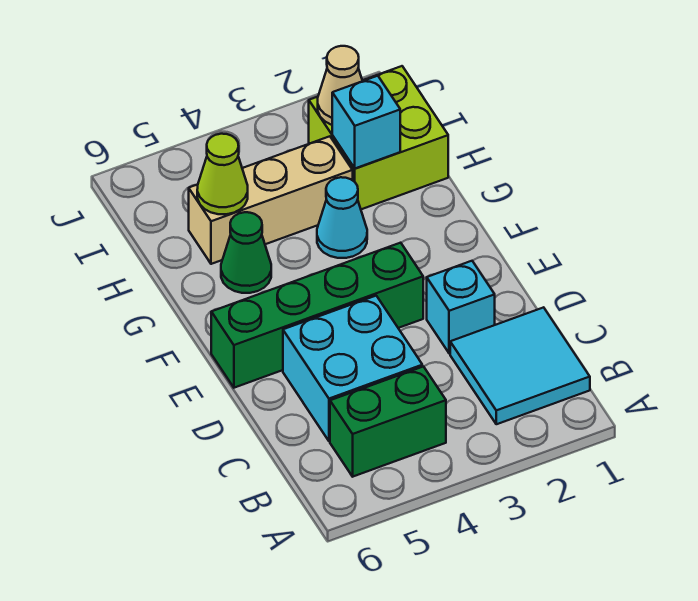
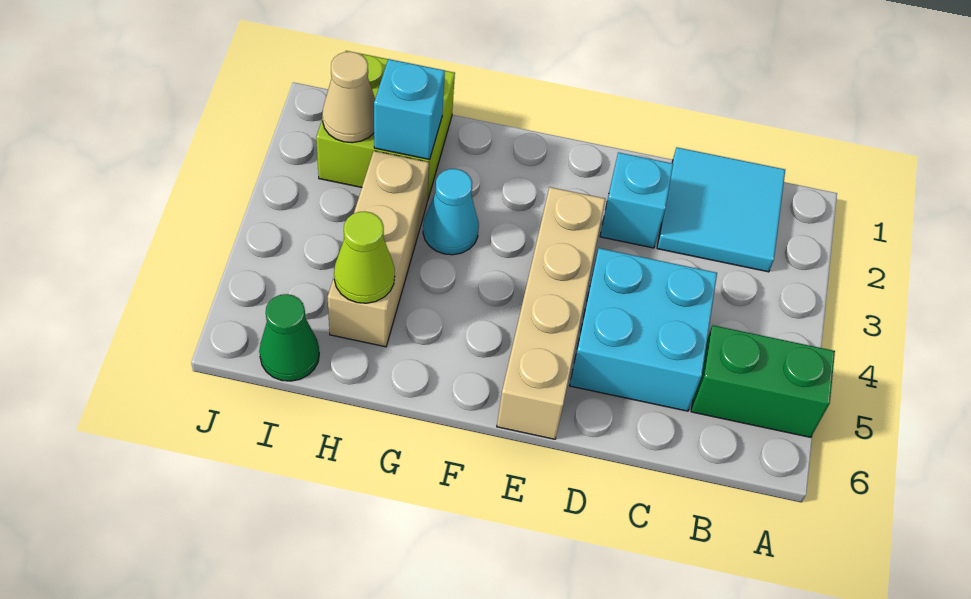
green 1x2 brick [330,367,446,477] -> green 1x2 brick turned to [691,325,835,437]
green 1x4 brick [211,243,423,388] -> tan 1x4 brick [497,187,605,439]
green 1x1 cone [221,212,271,293] -> green 1x1 cone moved to [259,294,319,381]

